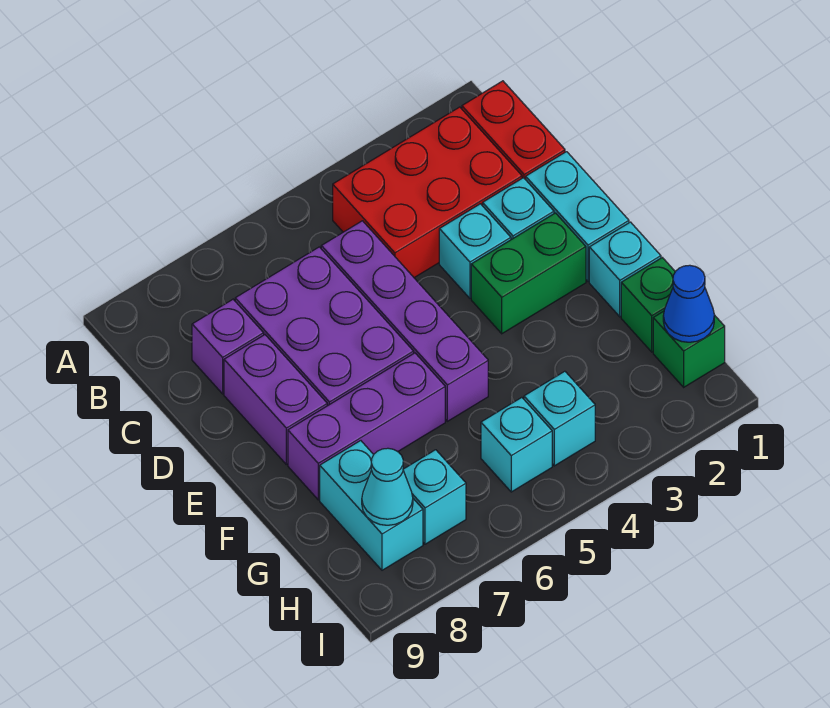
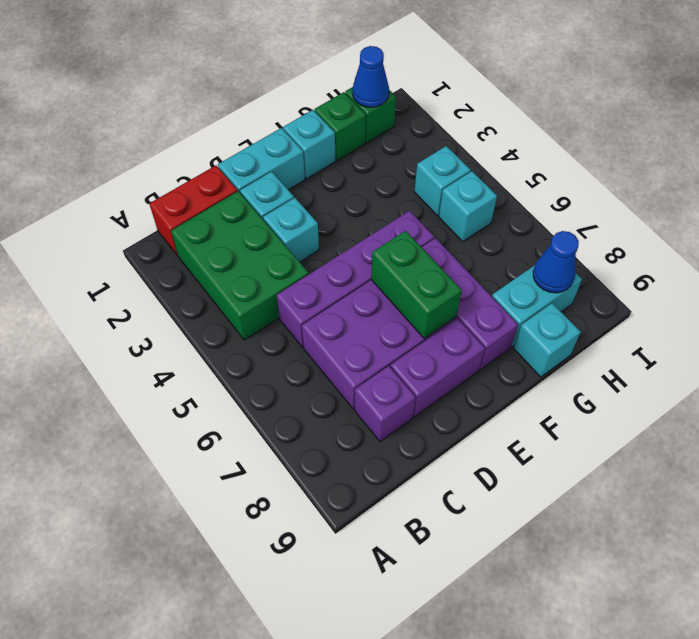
red 2x3 brick [333,107,522,278] -> green 2x3 brick [171,191,309,340]
green 1x2 brick [471,213,586,334] -> green 1x2 brick moved to [371,231,462,338]
cyan 1x1 brick [403,450,466,544] -> cyan 1x1 brick moved to [514,303,581,377]
cyan 1x1 cone [362,448,413,525] -> blue 1x1 cone [533,231,579,293]

